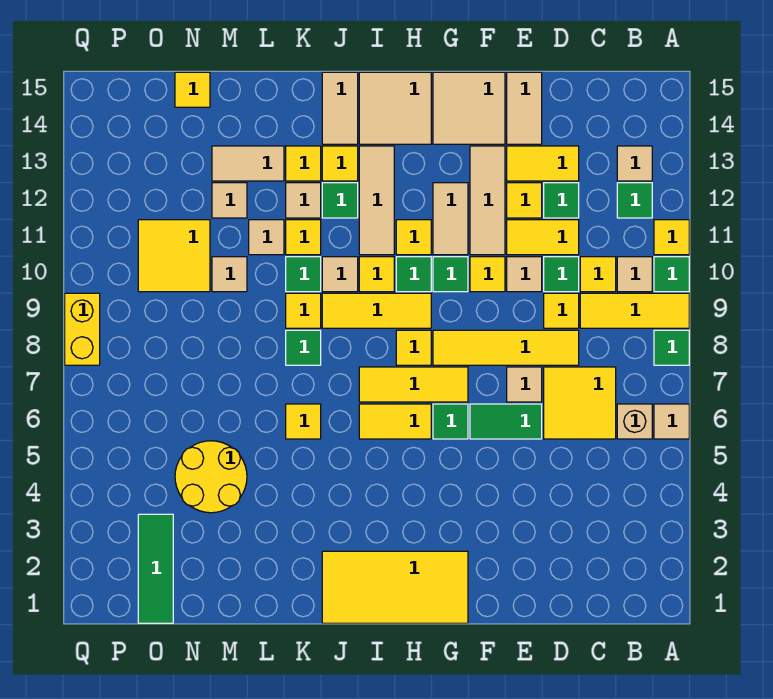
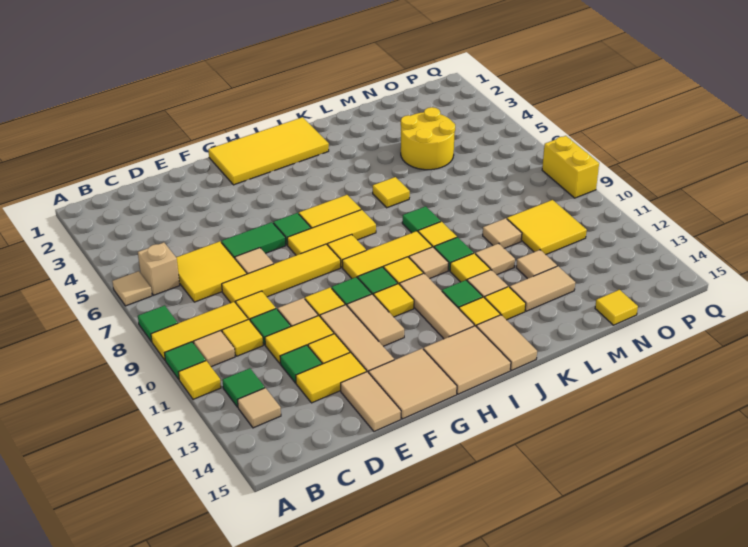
green 1x3 tile [138,514,173,623] -> none

